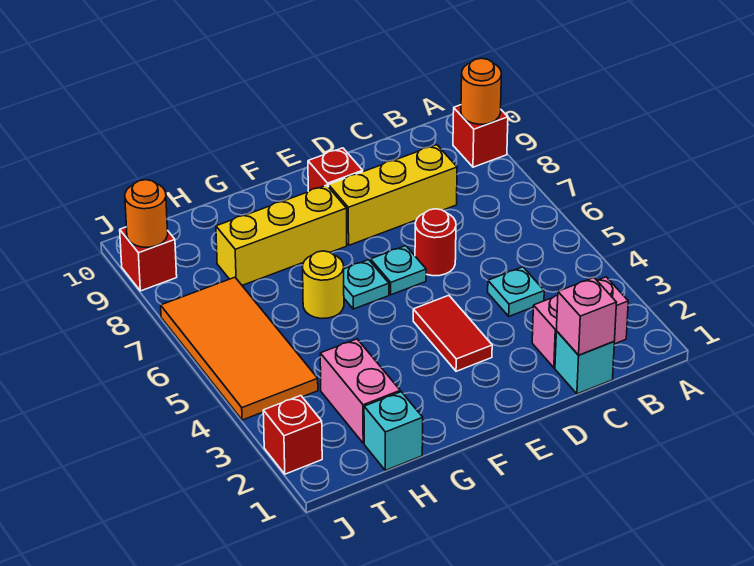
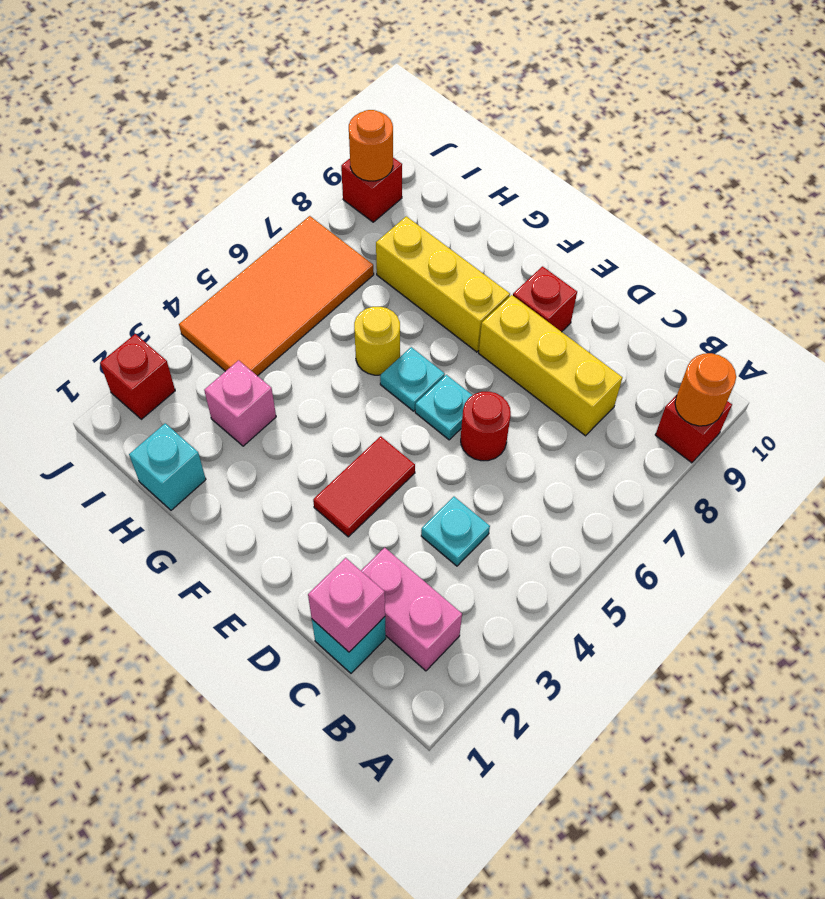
pink 1x2 brick [320,339,400,443] -> pink 1x1 brick [204,360,276,446]

